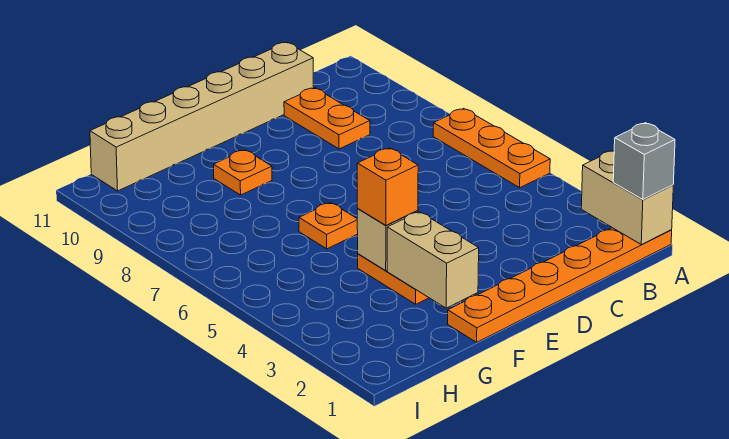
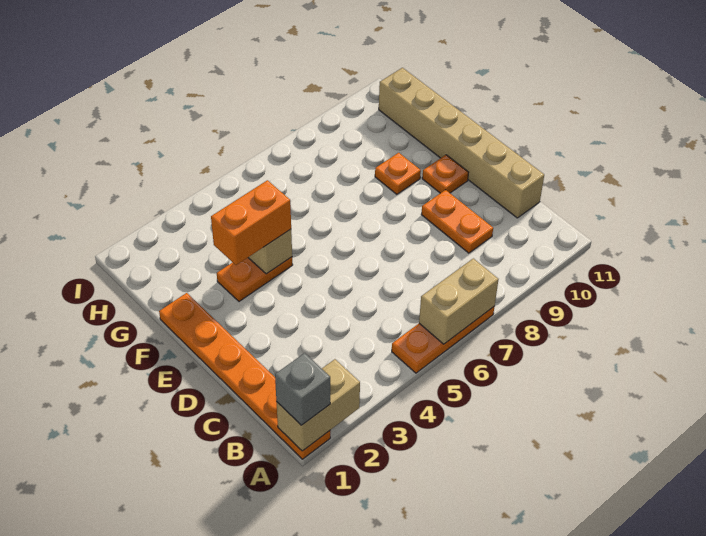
orange 1x2 plate [284,88,370,149] -> orange 1x2 plate turned to [421,190,493,253]
tan 1x2 brick [387,212,479,308] -> tan 1x2 brick moved to [419,258,499,344]
orange 1x1 brick [357,148,418,226] -> orange 1x2 brick [211,180,291,265]
orange 1x1 plate [299,202,358,249] -> orange 1x1 plate moved to [422,155,469,193]

